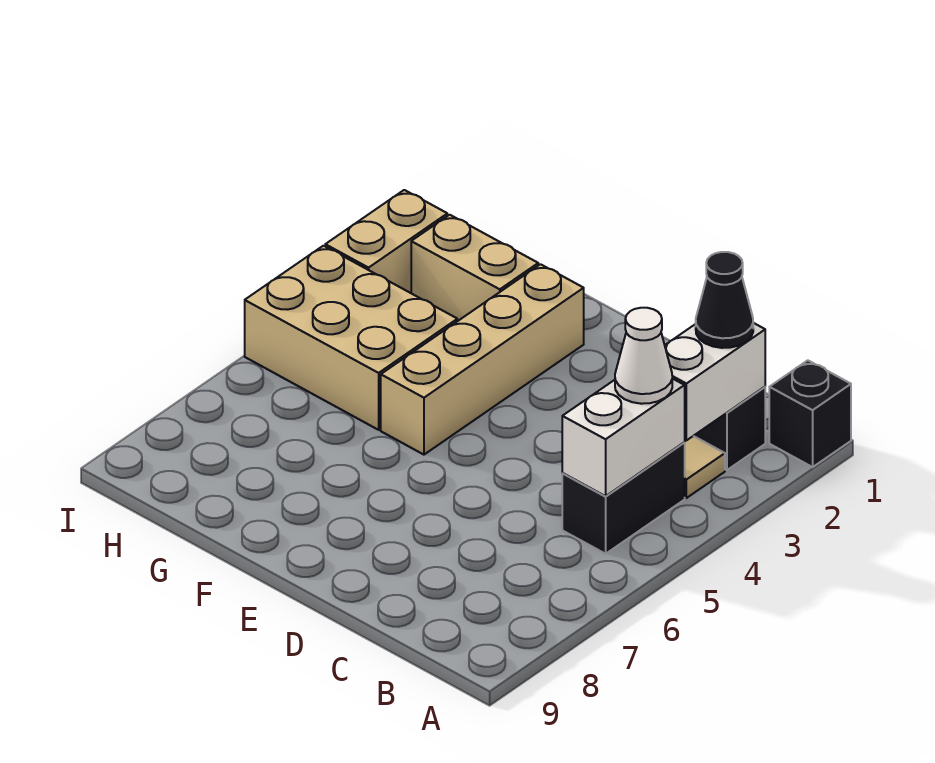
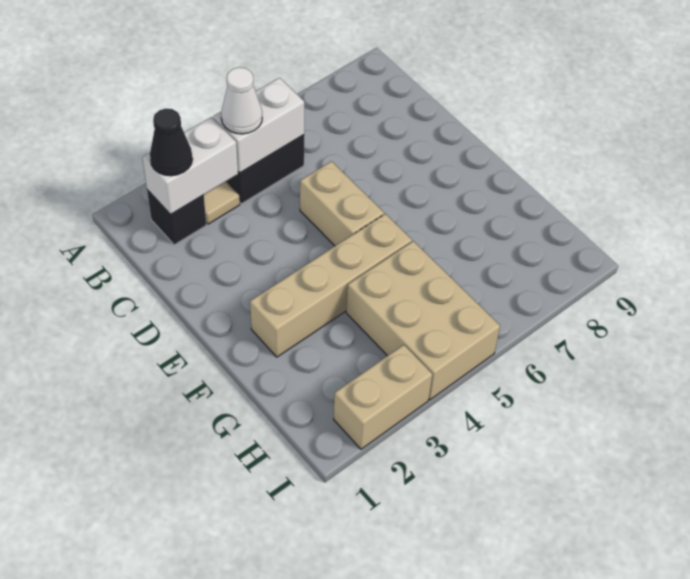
black 1x1 brick [769,360,851,467] -> none
tan 1x2 brick [411,215,538,321] -> tan 1x2 brick moved to [300,161,384,246]

